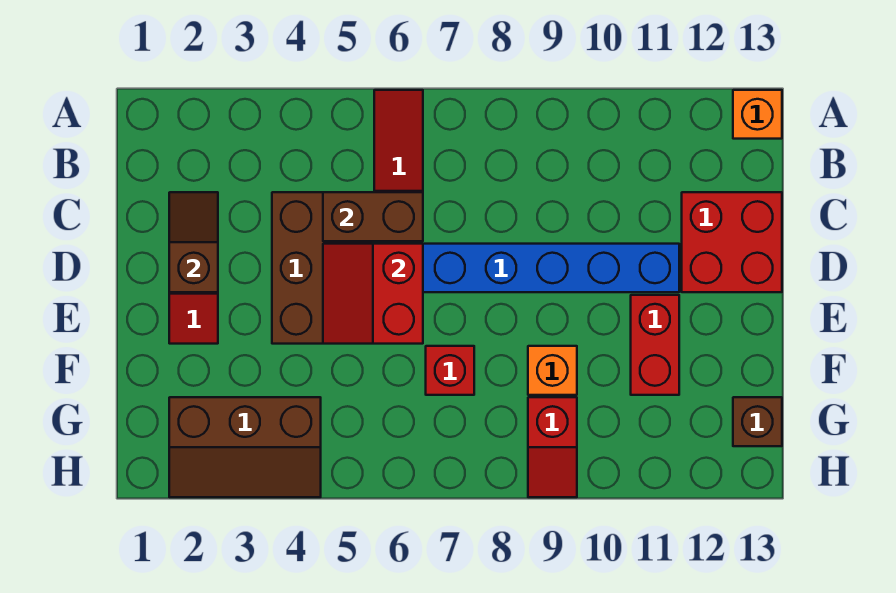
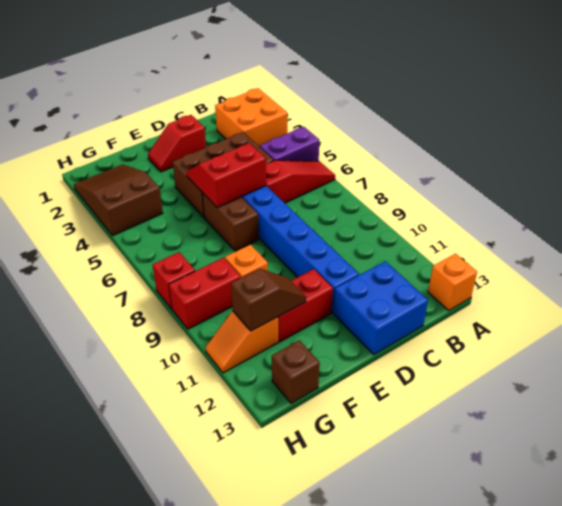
none -> orange 2x2 brick [215,88,287,147]
none -> purple 1x2 brick [260,127,319,161]
brown 1x2 slope [169,192,218,292] -> brown 1x2 slope moved to [231,269,306,331]
brown 1x2 brick [323,192,423,241] -> brown 1x2 brick moved to [202,193,259,251]
red 2x2 brick [682,192,782,292] -> blue 2x2 brick [334,261,428,355]
red 1x1 brick [426,346,474,395] -> red 1x1 brick moved to [153,252,195,309]
brown 2x3 slope [169,397,321,497] -> brown 2x3 slope turned to [74,164,163,236]
red 1x2 slope [528,397,577,497] -> red 1x2 brick [169,258,240,329]
none -> orange 1x2 slope [206,311,278,373]

